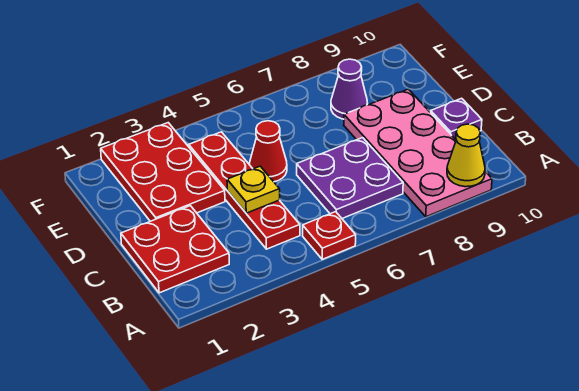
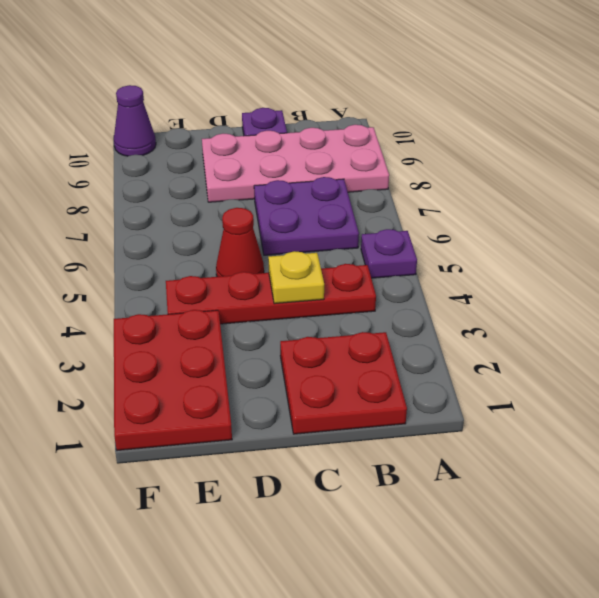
red 1x1 plate [303,212,356,259] -> purple 1x1 plate [361,229,417,278]
yellow 1x1 cone [447,124,485,187] -> none
red 2x3 plate [101,123,225,221] -> red 2x3 plate turned to [114,310,232,451]
purple 1x1 cone [331,59,368,119] -> purple 1x1 cone moved to [114,85,156,156]

